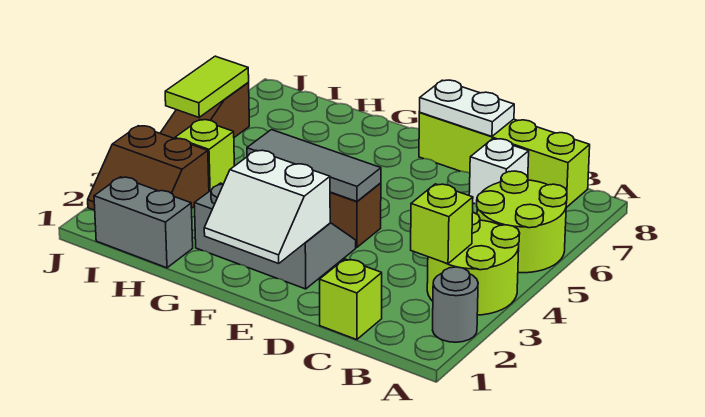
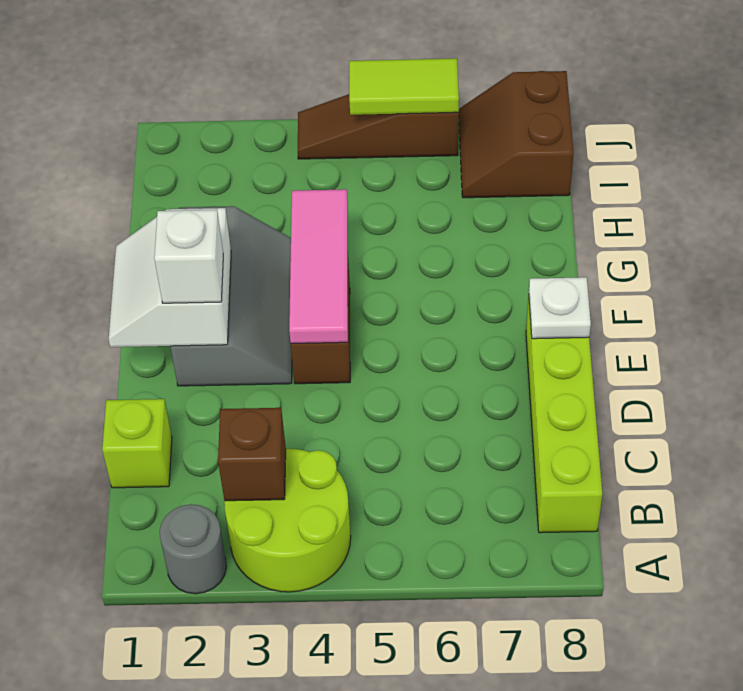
lime 2x2 round brick [477,171,567,273] -> none
lime 1x1 brick [411,184,473,264] -> brown 1x1 brick [218,408,286,501]
white 1x1 brick [469,139,529,204] -> white 1x1 brick moved to [154,210,223,303]
white 1x2 plate [419,80,514,136] -> white 1x1 plate [529,277,591,339]
grey 1x3 tile [247,130,381,201] -> pink 1x3 tile [289,189,348,343]
grey 1x2 brick [94,177,193,268] -> none
brown 2x2 slope [88,126,209,210] -> brown 2x2 slope moved to [459,71,573,198]
lime 1x1 brick [175,120,234,191] -> none

